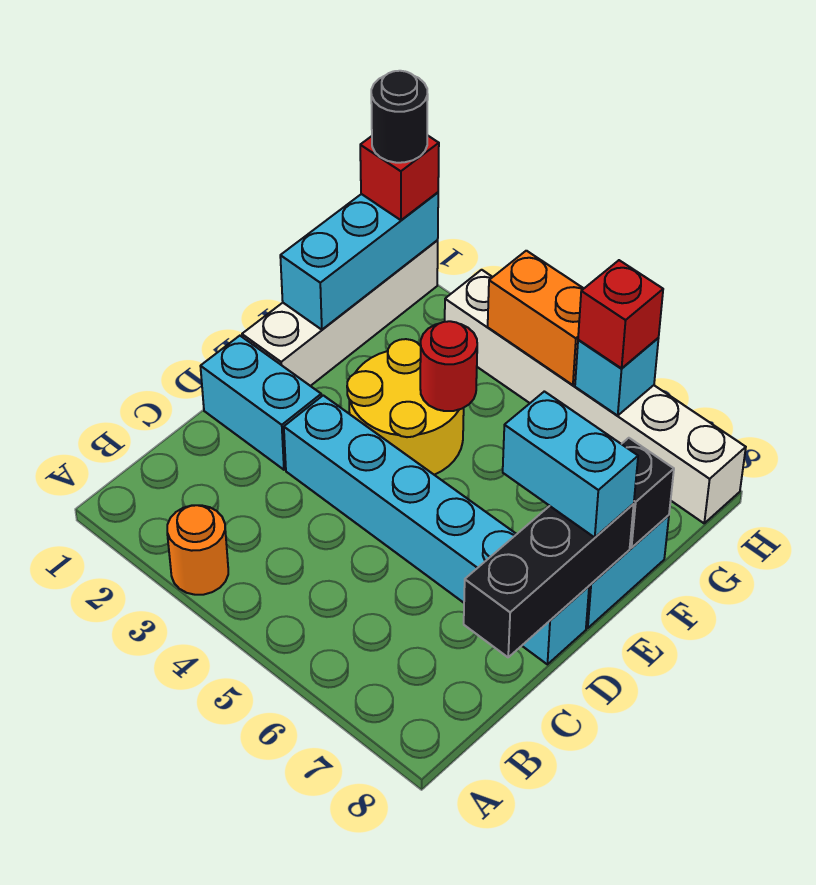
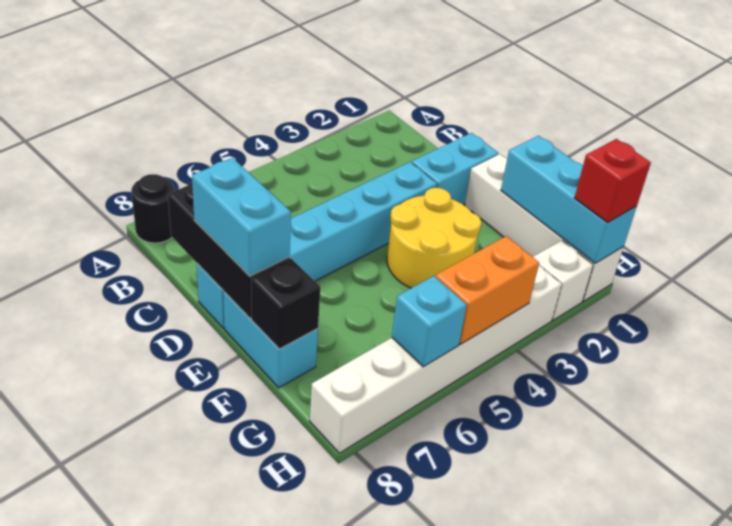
orange 1x1 round brick [167,505,228,595] -> none
cyan 1x2 brick [503,391,638,537] -> cyan 1x2 brick turned to [192,158,291,276]
red 1x1 round brick [420,321,477,411] -> none
black 1x1 round brick [371,71,428,163] -> black 1x1 round brick moved to [131,174,174,243]
none -> white 1x1 brick [533,240,593,320]
red 1x1 brick [578,260,663,368] -> none

